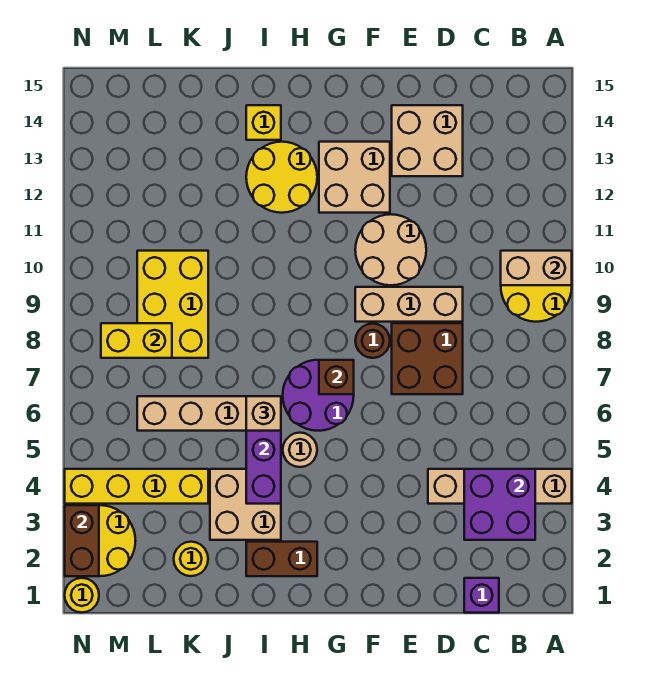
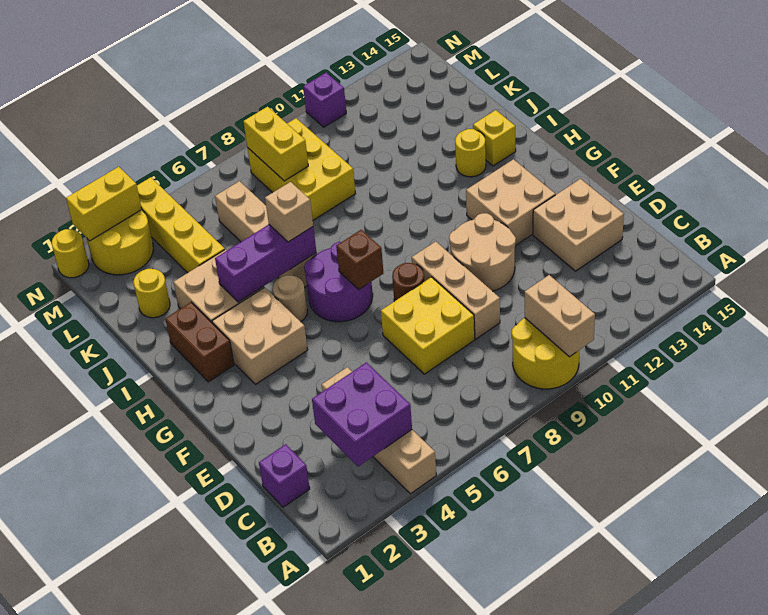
brown 2x2 brick [392,323,463,394] -> yellow 2x2 brick [381,277,475,374]
none -> tan 2x2 brick [212,287,308,384]
yellow 2x2 round brick [246,142,317,213] -> yellow 1x1 round brick [455,129,486,177]
yellow 2x3 brick [137,251,208,358] -> yellow 2x3 brick turned to [248,118,355,220]
brown 1x2 brick [65,505,99,576] -> yellow 1x2 brick [66,167,142,241]
none -> purple 1x1 brick [303,73,346,127]

